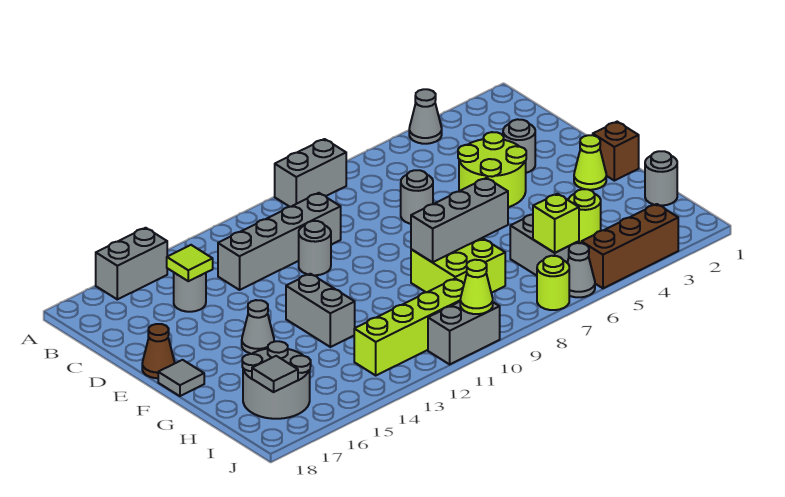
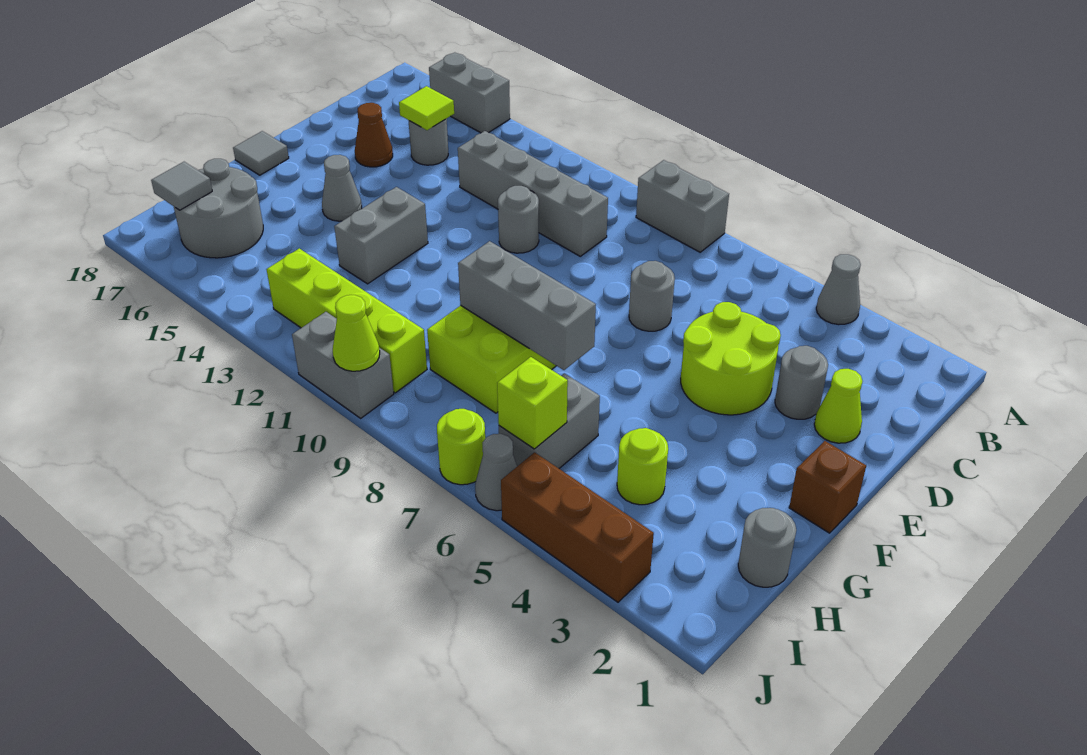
brown 1x1 cone [142,324,175,378] -> brown 1x1 cone moved to [355,103,393,167]
lime 1x1 cone [574,135,606,190] -> lime 1x1 cone moved to [814,369,862,443]

